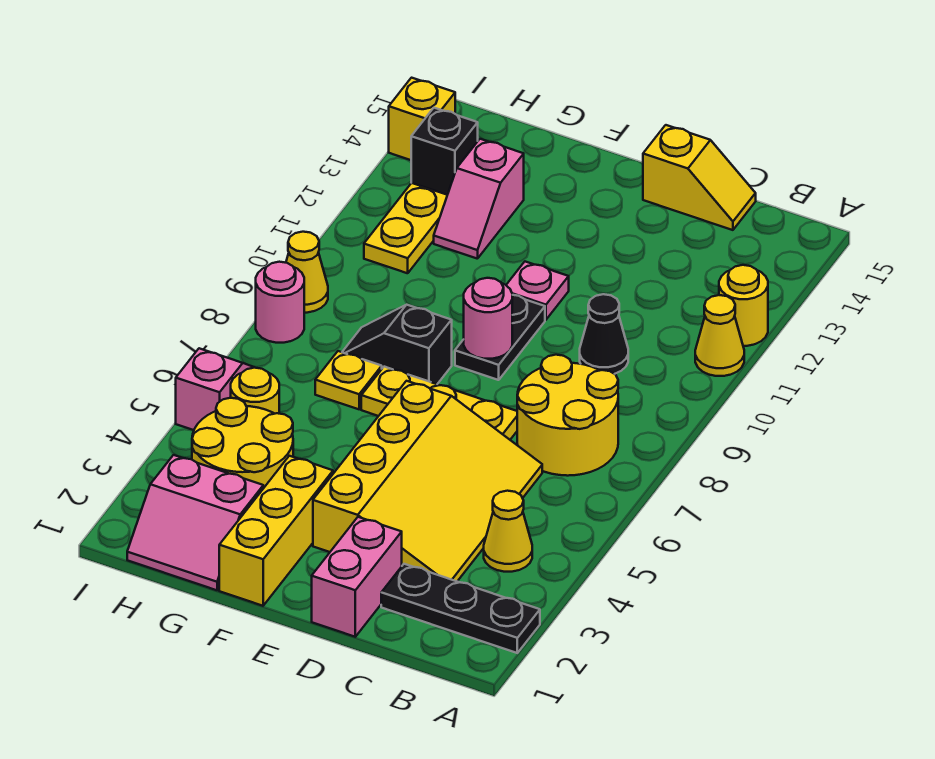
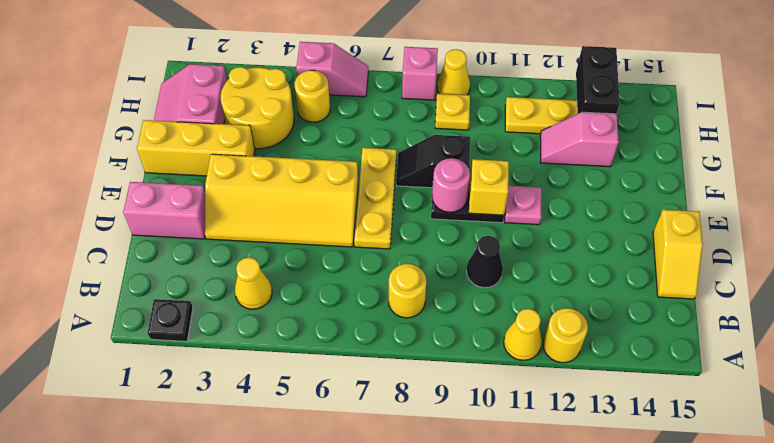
black 1x3 plate [381,564,540,653] -> black 1x1 plate [148,299,193,341]
yellow 2x2 round brick [517,355,618,476] -> yellow 1x1 round brick [389,264,426,318]
yellow 3x4 slope [313,381,542,581] -> yellow 2x4 slope [205,154,358,247]
black 1x2 slope [342,305,452,384] -> black 1x2 slope turned to [396,135,470,188]
yellow 1x1 plate [315,351,382,409] -> yellow 1x1 plate moved to [435,94,470,130]
black 1x1 brick [411,108,478,195] -> black 1x2 brick [576,46,620,114]
pink 1x1 round brick [256,262,304,343] -> pink 1x1 brick [402,47,438,100]
yellow 1x1 brick [389,78,455,160] -> yellow 1x1 brick moved to [469,159,509,215]

